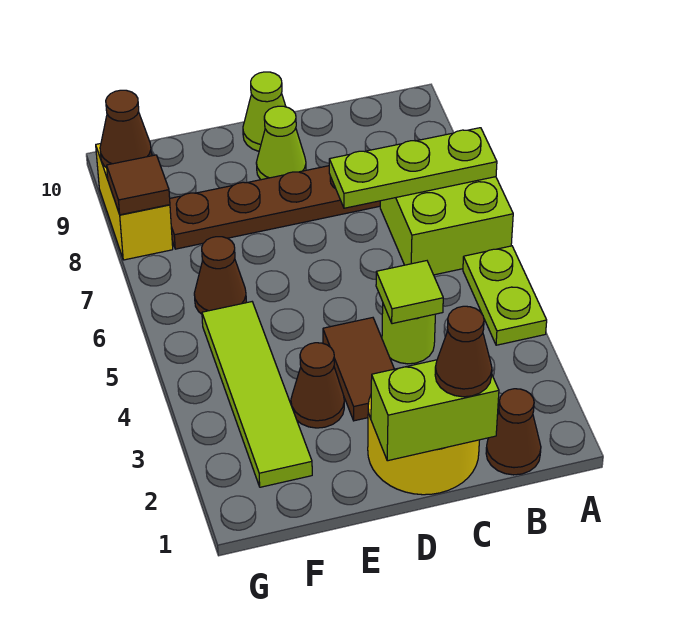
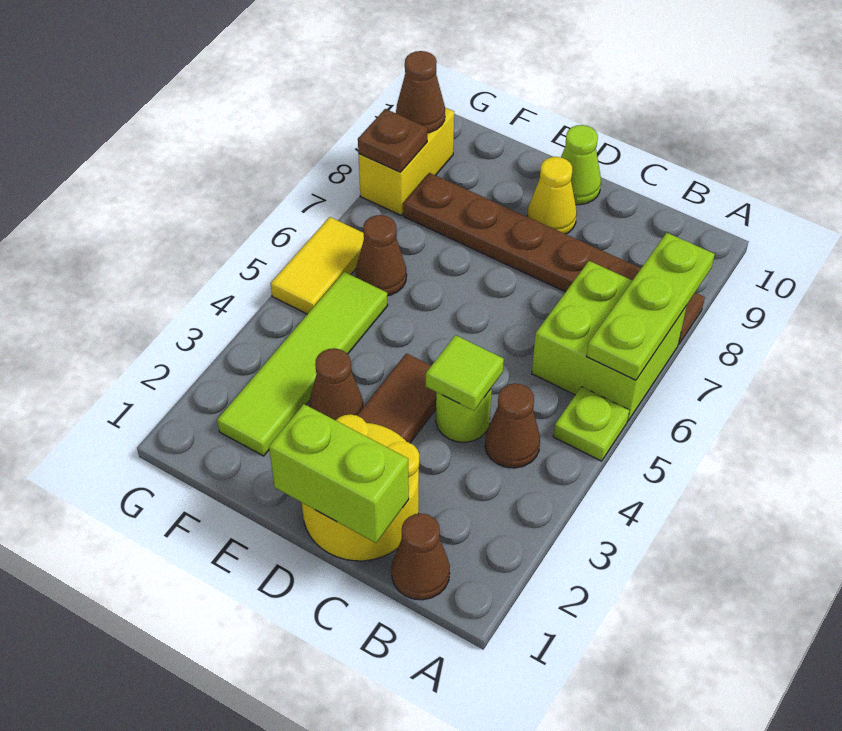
lime 1x2 plate [463,246,547,345] -> lime 1x1 plate [553,387,629,461]
lime 1x3 plate [329,128,497,208] -> lime 1x3 plate turned to [587,233,715,380]
brown 1x1 cone [435,306,492,397] -> brown 1x1 cone moved to [485,383,540,468]
lime 1x1 cone [256,106,306,180] -> yellow 1x1 cone [527,157,577,234]
none -> yellow 1x2 tile [270,217,364,314]
brown 1x1 tile [107,155,170,215] -> brown 1x1 plate [358,109,427,172]

